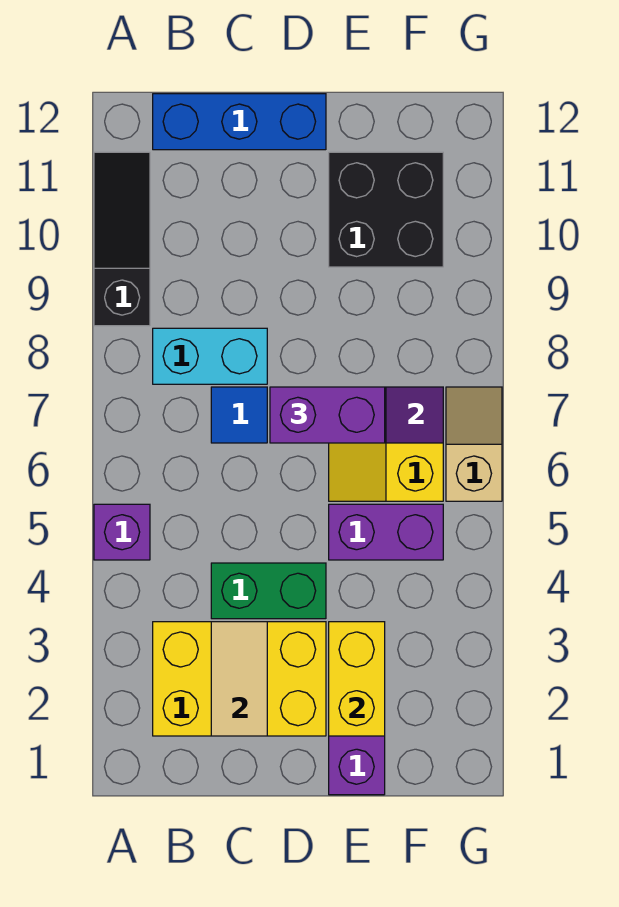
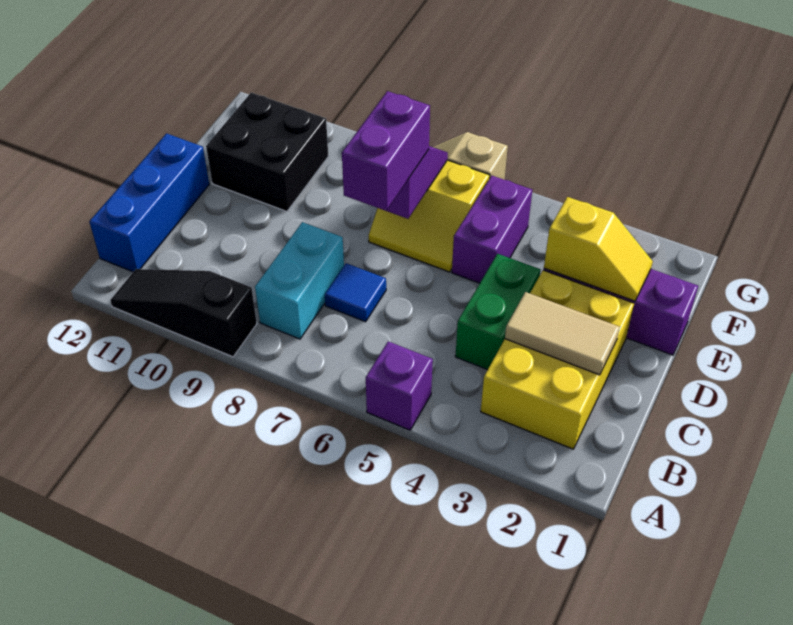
yellow 1x2 brick [329,622,385,736] -> yellow 1x2 slope [544,197,653,301]

